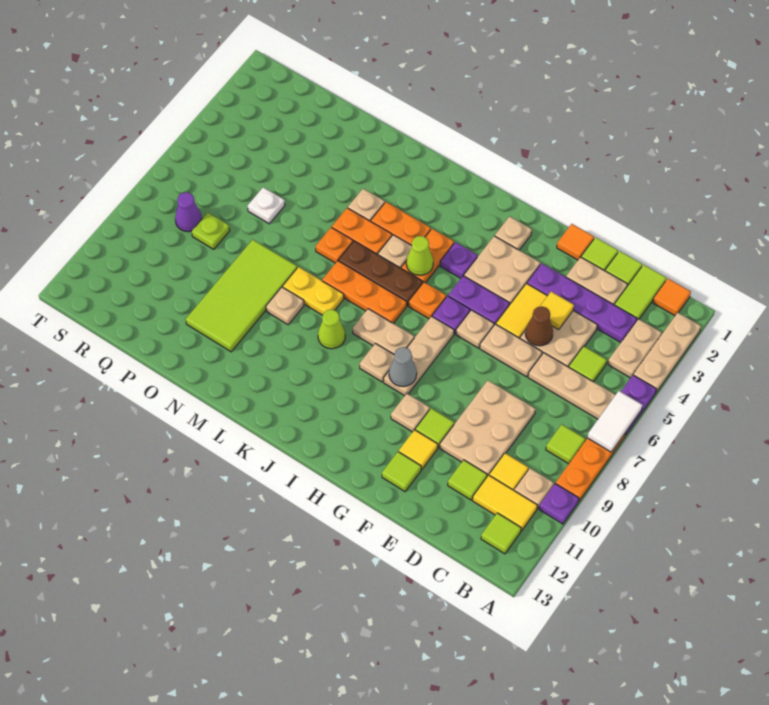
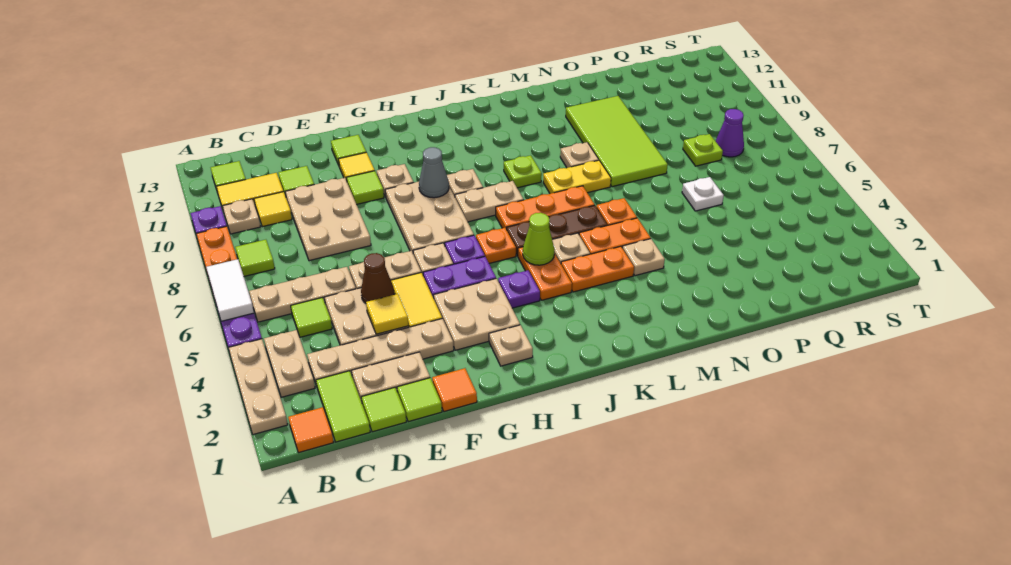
purple 1x4 plate [527,263,637,343] -> tan 1x4 plate [307,319,454,386]
tan 1x3 plate [384,316,454,396] -> tan 2x3 plate [385,182,474,253]
lime 1x1 cone [318,309,345,349] -> lime 1x1 plate [504,155,542,188]

